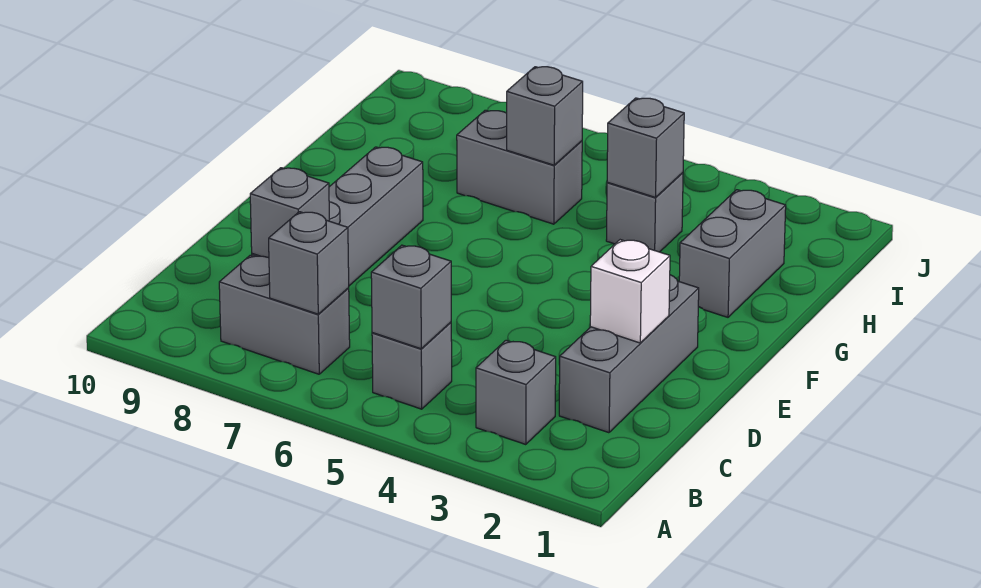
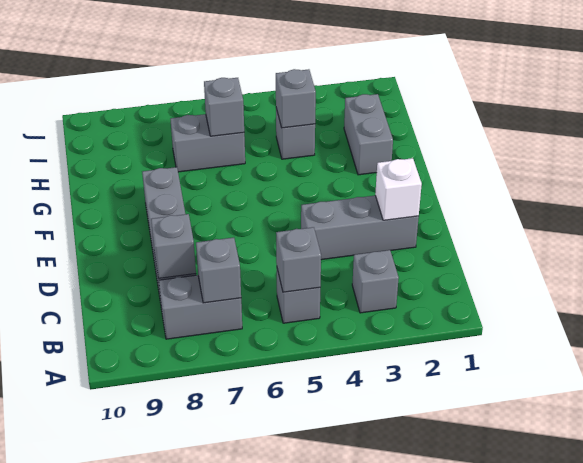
grey 1x3 brick [559,275,699,433] -> grey 1x3 brick turned to [301,196,419,260]

